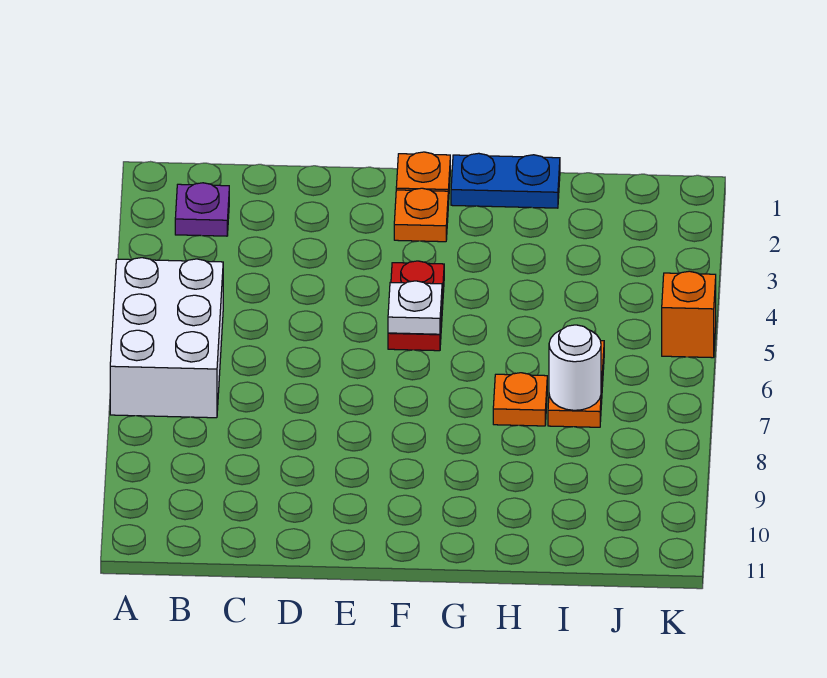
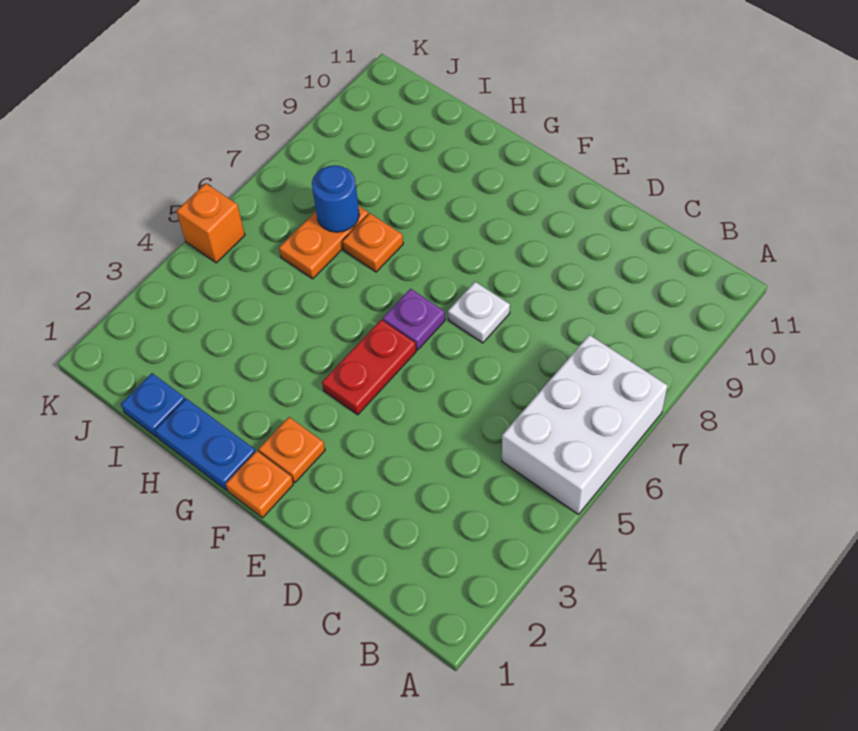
purple 1x1 plate [175,183,229,236] -> purple 1x1 plate moved to [383,289,445,350]
white 1x1 plate [388,281,442,334] -> white 1x1 plate moved to [448,282,510,343]
none -> blue 1x1 plate [121,373,185,437]
white 1x1 round brick [549,325,601,410] -> blue 1x1 round brick [312,165,359,232]

